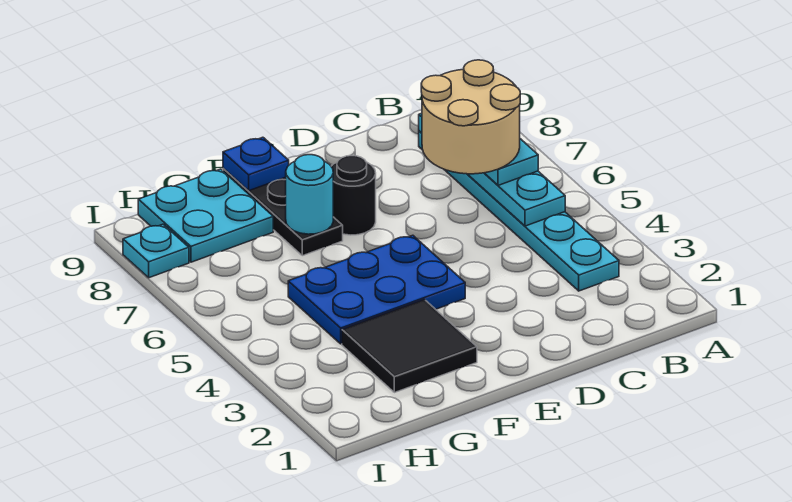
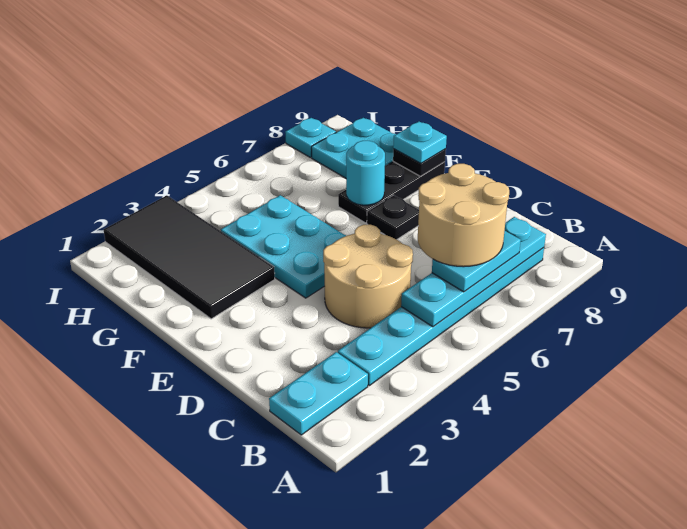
none -> cyan 1x2 plate [269,352,368,435]
none -> tan 2x2 round brick [323,225,413,328]
blue 2x3 plate [288,235,465,344] -> cyan 2x3 plate [221,195,346,298]
black 1x1 round brick [331,156,376,235] -> black 1x1 plate [367,195,419,240]
black 2x2 tile [342,299,477,393] -> black 2x4 tile [104,195,275,319]
blue 1x1 plate [223,137,289,191] -> black 1x1 plate [393,149,446,176]
none -> cyan 1x1 plate [393,122,447,163]

